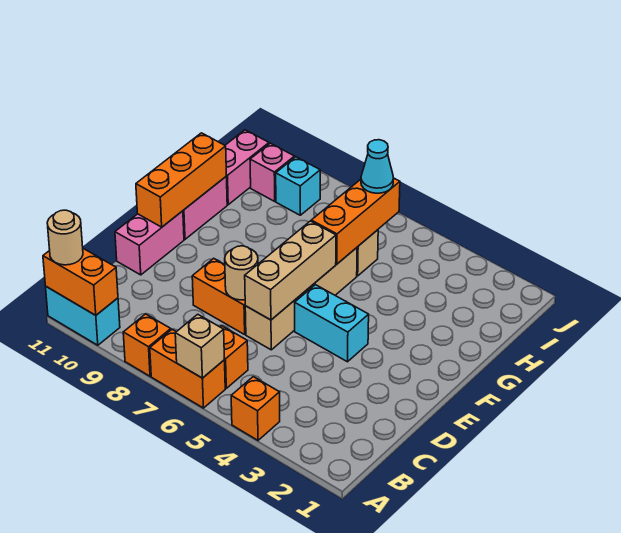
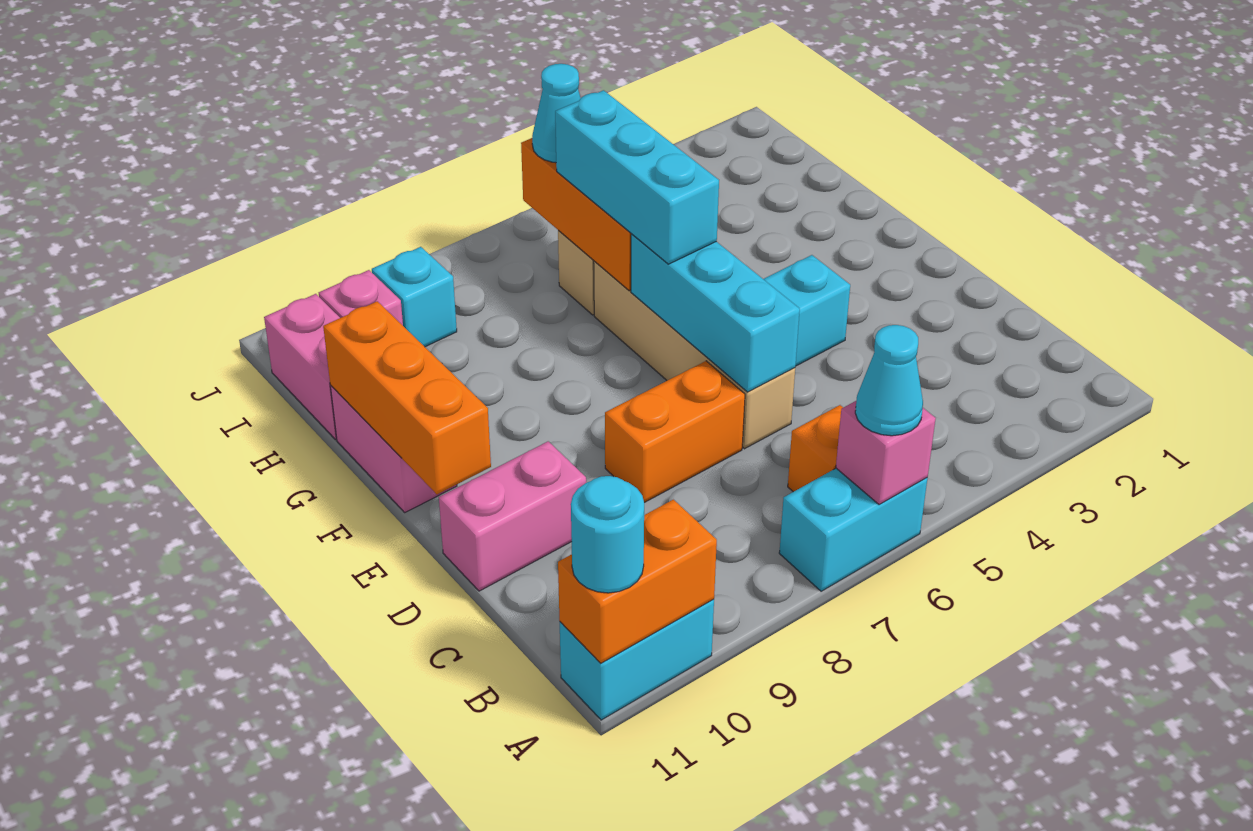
orange 1x1 brick [231,377,280,440] -> none
orange 1x2 brick [150,330,225,408] -> cyan 1x2 brick [779,468,927,591]
tan 1x1 brick [175,314,225,378] -> pink 1x1 brick [836,401,936,505]
none -> cyan 1x1 cone [855,325,923,436]
orange 1x1 brick [123,314,171,376] -> none
tan 1x1 round brick [47,210,83,265] -> cyan 1x1 round brick [571,476,644,593]
tan 1x3 brick [245,221,336,320] -> cyan 1x3 brick [631,234,800,392]
tan 1x1 round brick [225,246,258,300] -> none
pink 1x2 brick [115,211,184,275] -> pink 1x2 brick turned to [439,441,586,591]
none -> cyan 1x3 brick [555,90,719,264]

